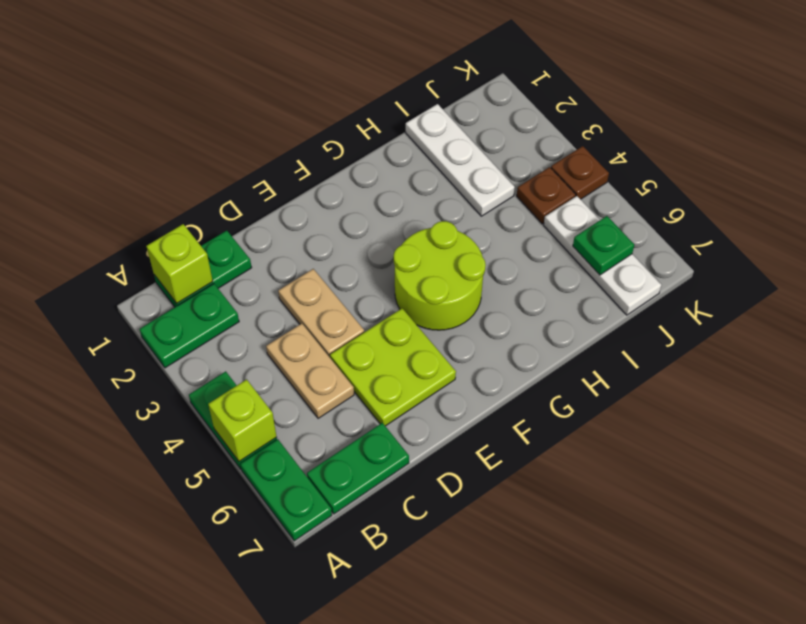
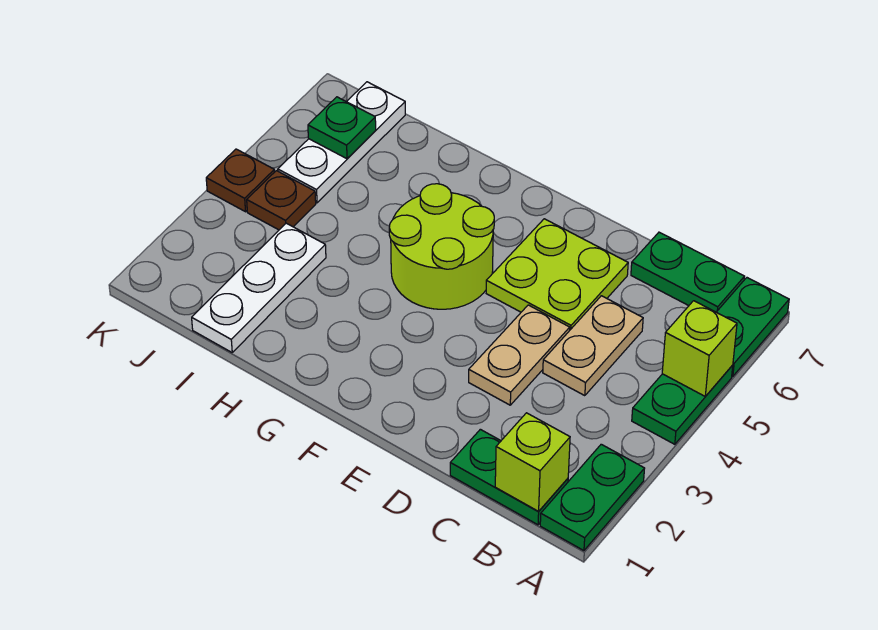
green 1x2 plate [140,284,239,368] -> green 1x2 plate turned to [540,444,645,551]

